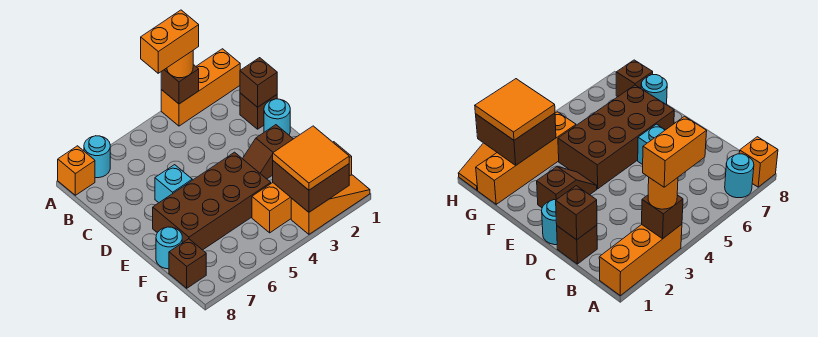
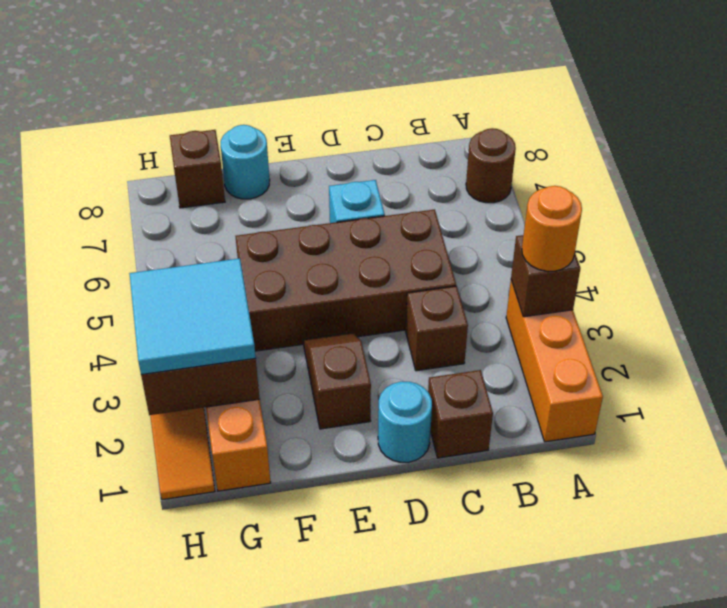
orange 1x2 brick [141,10,199,73] -> none
cyan 1x1 round brick [84,136,110,178] -> brown 1x1 round brick [466,128,516,203]
orange 1x1 brick [58,146,95,195] -> none
brown 1x1 brick [240,58,277,107] -> brown 1x1 brick moved to [406,286,468,371]
brown 2x4 brick [153,152,271,250] -> brown 2x4 brick turned to [235,209,456,351]
orange 2x2 tile [273,126,349,190] -> cyan 2x2 tile [129,258,256,375]

